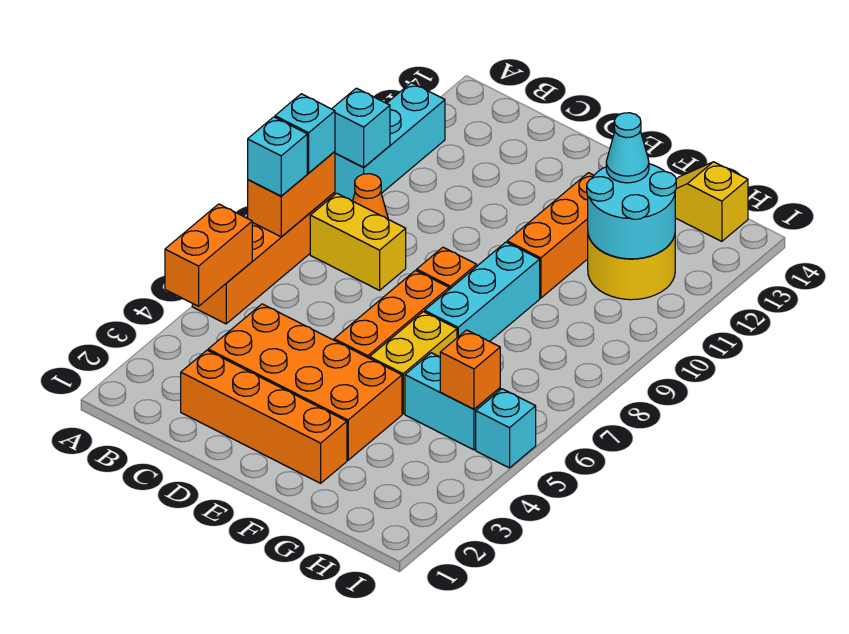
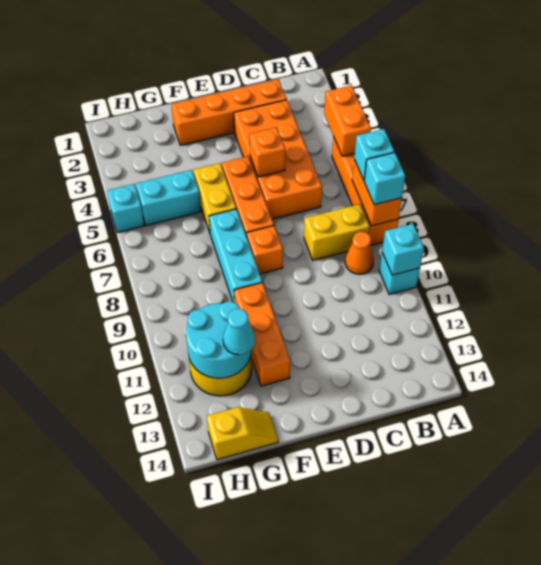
cyan 1x3 brick [335,83,445,201] -> cyan 1x1 brick [379,253,420,294]
orange 2x4 brick [208,304,402,460] -> orange 2x4 brick turned to [234,100,322,219]
orange 1x1 brick [440,330,500,409] -> orange 1x1 brick moved to [249,127,285,177]

